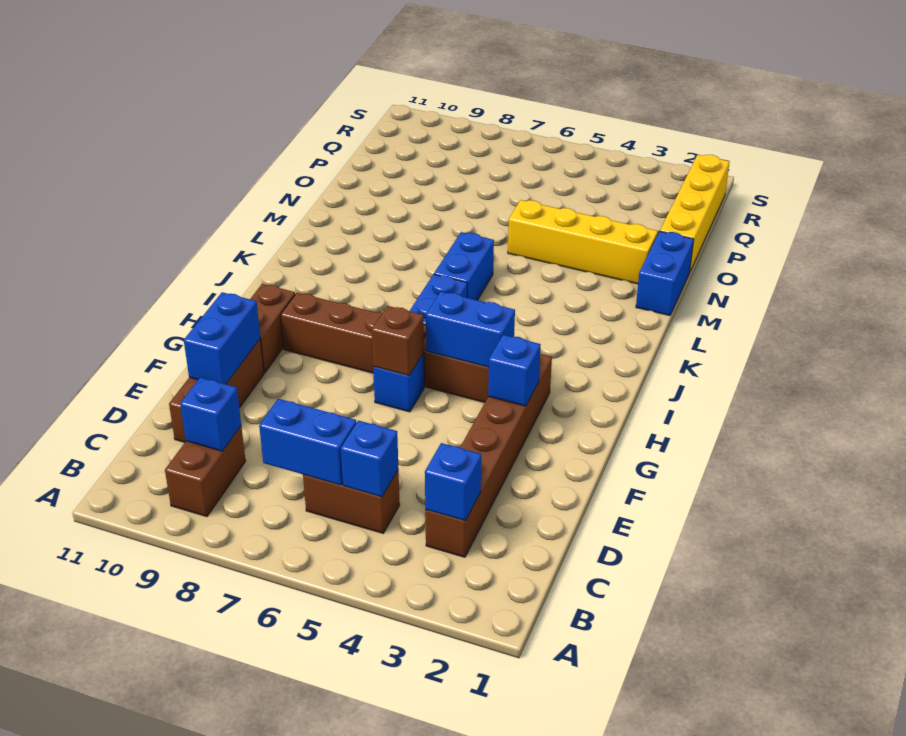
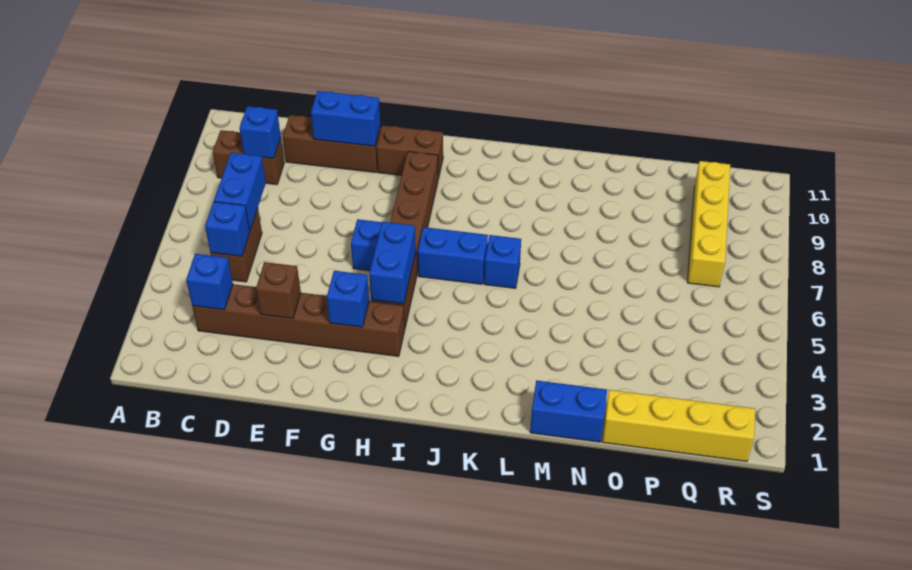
brown 1x1 brick [372,306,424,376] -> brown 1x1 brick moved to [256,262,301,318]
blue 1x2 brick [434,232,494,300] -> blue 1x1 brick [484,235,521,289]
yellow 1x4 brick [508,200,658,284] -> yellow 1x4 brick moved to [688,161,730,287]

